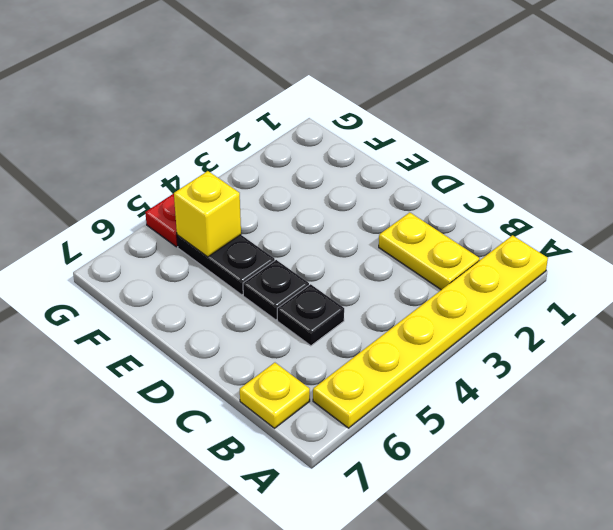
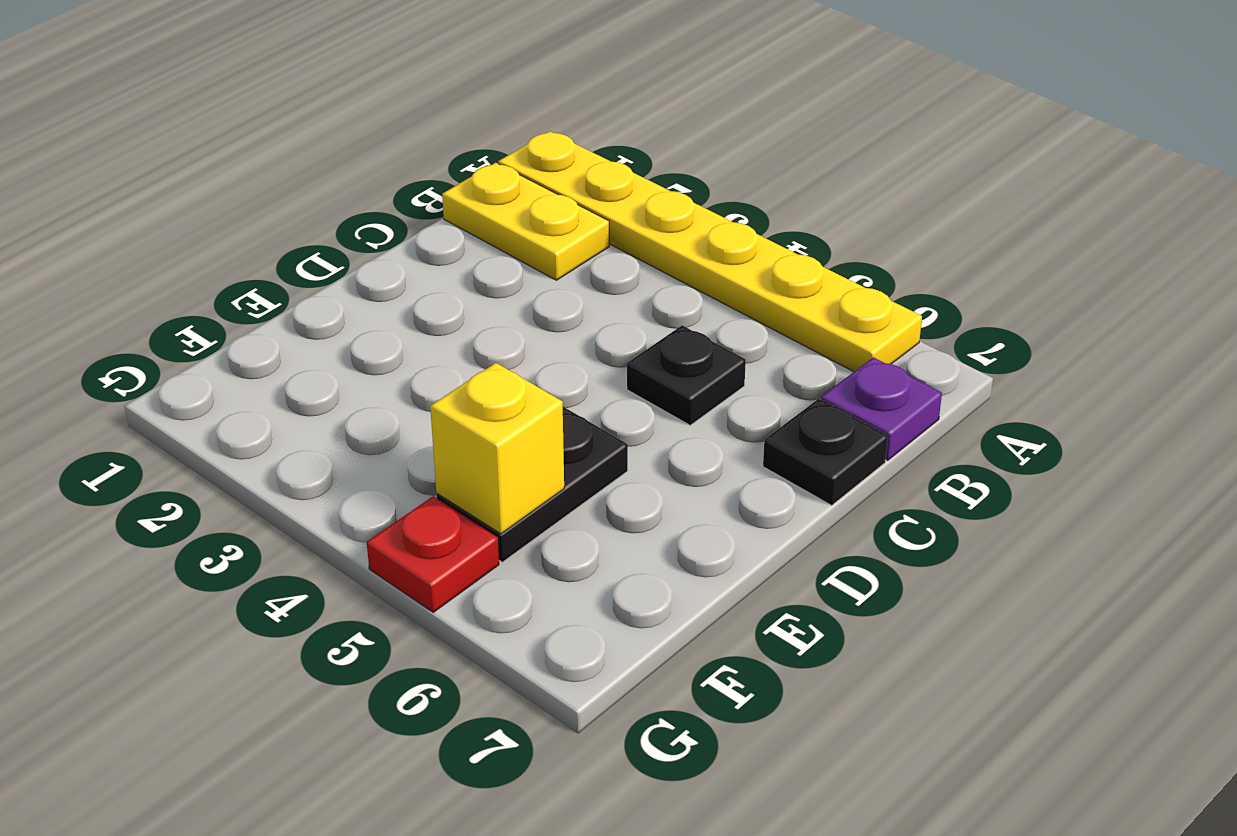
yellow 1x2 plate [379,212,480,290] -> yellow 1x2 plate turned to [442,163,609,280]
yellow 1x1 plate [240,363,310,428] -> purple 1x1 plate [821,357,942,460]
black 1x1 plate [243,260,309,320] -> black 1x1 plate moved to [763,399,888,505]

